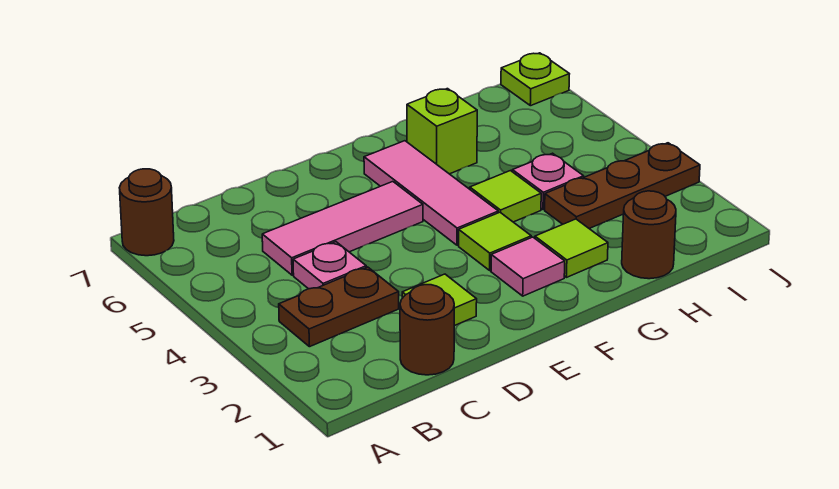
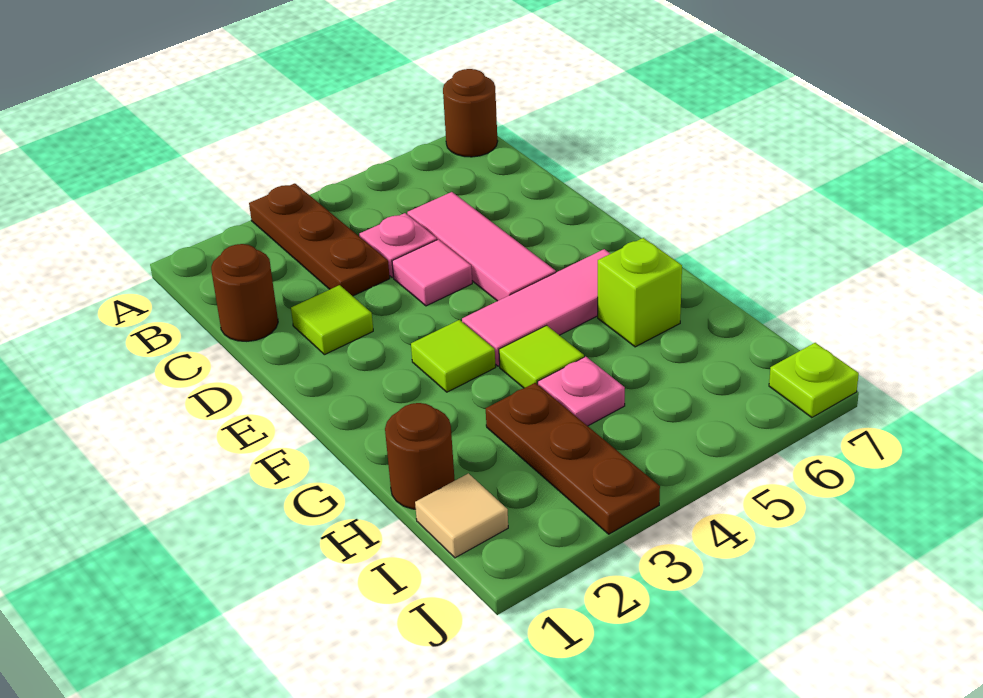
brown 1x2 plate [279,267,399,347] -> brown 1x3 plate [249,183,390,296]
pink 1x1 tile [491,237,565,296] -> pink 1x1 tile moved to [392,239,472,306]
lime 1x1 tile [535,219,608,277] -> none
none -> tan 1x1 tile [415,473,508,558]

